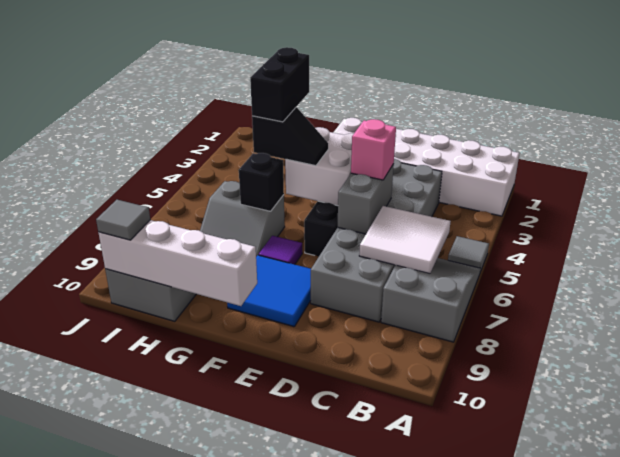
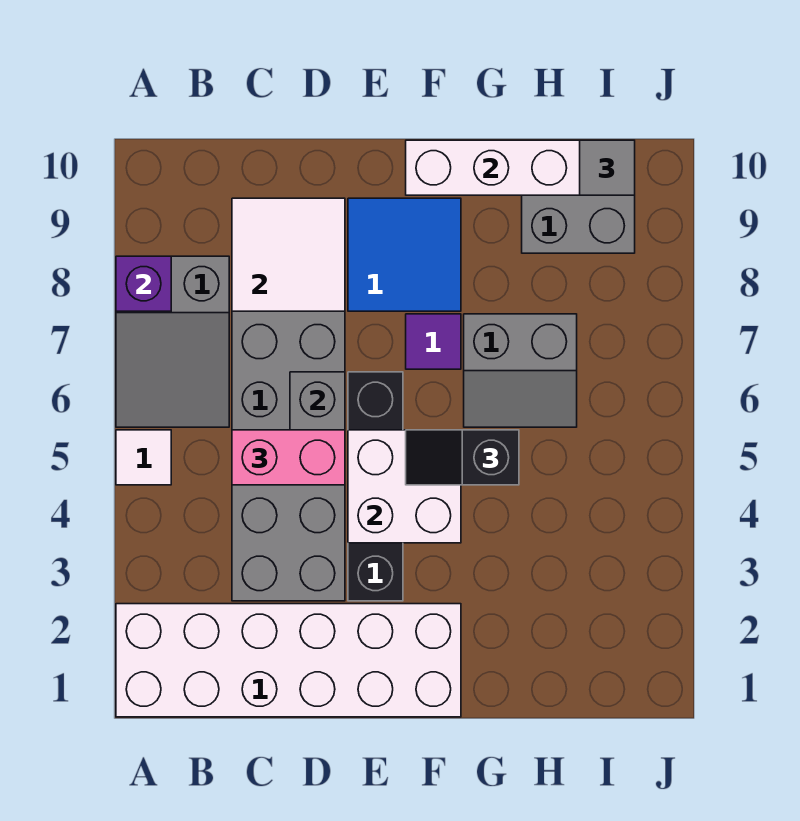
grey 1x1 tile [448,236,489,272] -> white 1x1 tile [116,430,171,485]
none -> purple 1x1 brick [116,256,171,311]
white 2x2 tile [359,206,451,273] -> white 2x2 tile moved to [232,198,345,311]
pink 1x1 brick [351,119,396,180] -> pink 1x2 brick [232,430,345,485]
black 1x2 brick [250,47,309,122] -> none
grey 2x2 slope [200,181,285,257] -> grey 2x2 slope turned to [464,314,577,427]
black 1x1 brick [239,153,284,211] -> none

